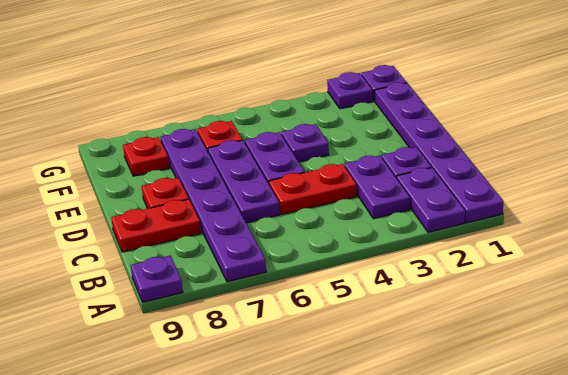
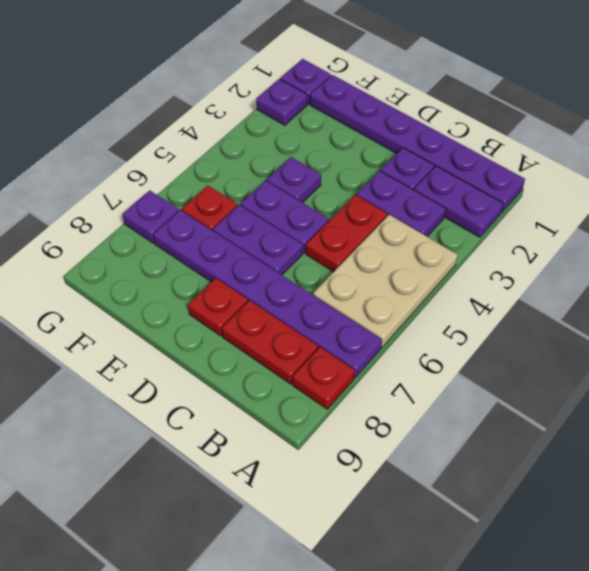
none -> tan 2x3 plate [313,215,458,347]
purple 1x1 plate [131,255,183,302] -> purple 1x1 plate moved to [122,190,179,243]
purple 1x3 plate [208,140,280,223] -> purple 1x2 plate [213,205,303,275]
red 1x2 plate [111,199,201,252] -> red 1x2 plate turned to [222,300,318,384]
red 1x1 plate [123,137,169,176] -> red 1x1 plate moved to [292,347,355,409]

